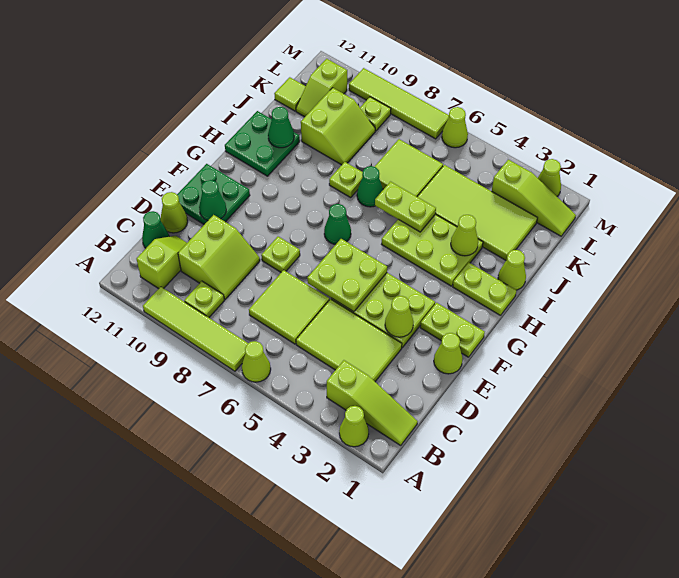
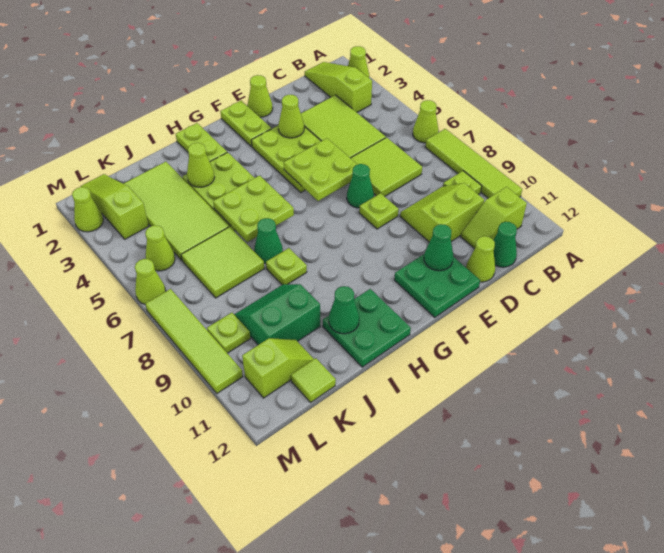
green 1x1 cone [324,204,351,244] -> green 1x1 cone moved to [347,164,374,208]
lime 1x1 cone [498,250,526,290] -> lime 1x1 cone moved to [145,225,175,271]
lime 1x2 plate [375,182,436,232] -> lime 2x2 plate [213,176,294,242]
lime 2x2 slope [301,88,375,165] -> green 2x2 slope [234,284,320,345]

